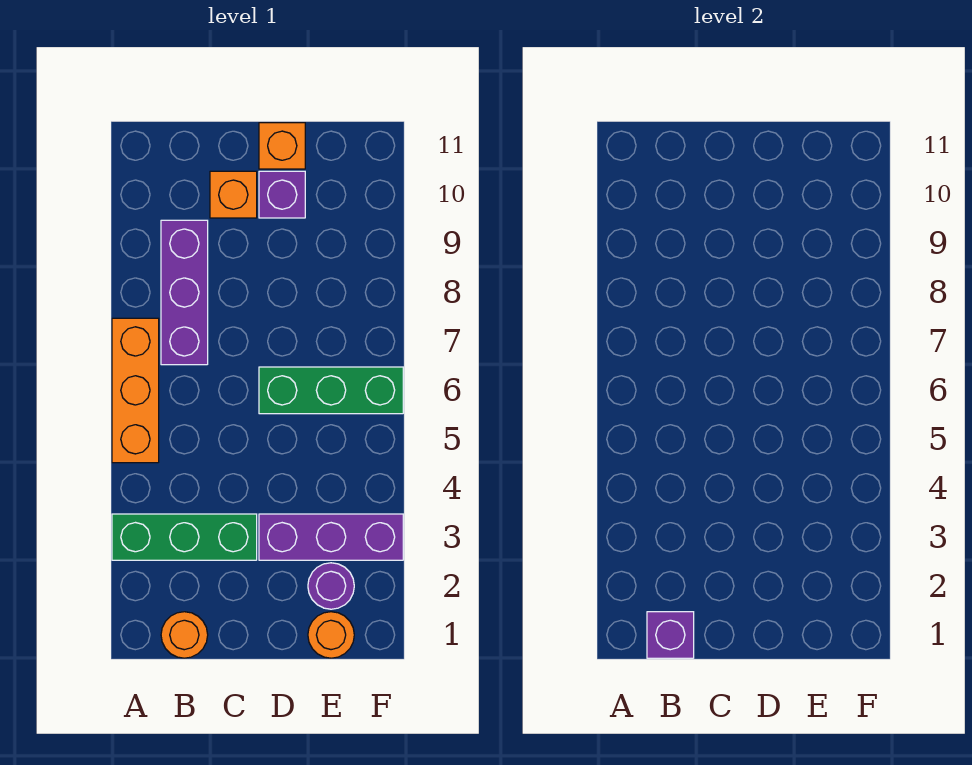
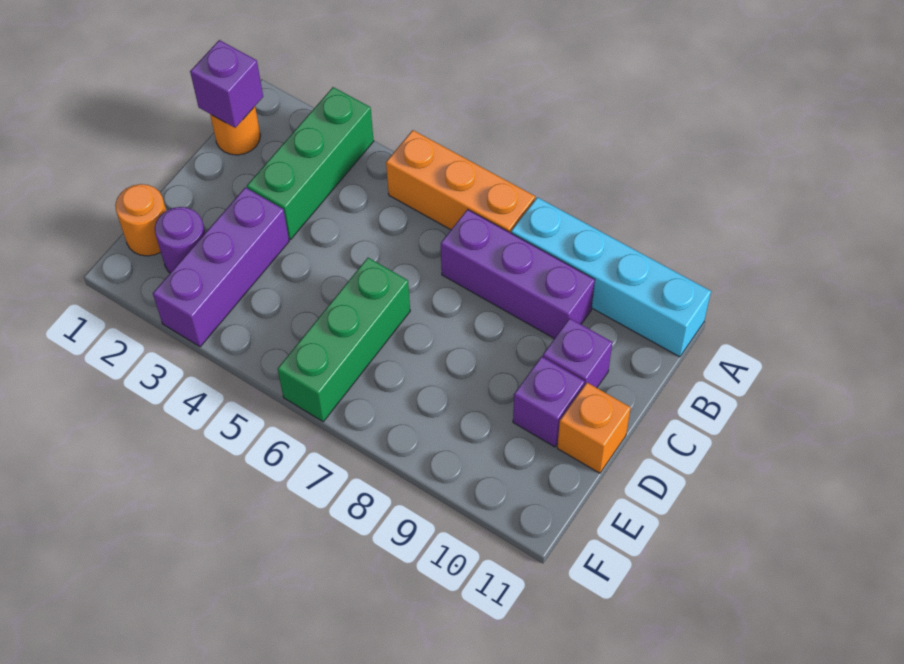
none -> cyan 1x4 brick [511,197,711,357]
orange 1x1 brick [210,171,257,218] -> purple 1x1 brick [543,318,612,388]

